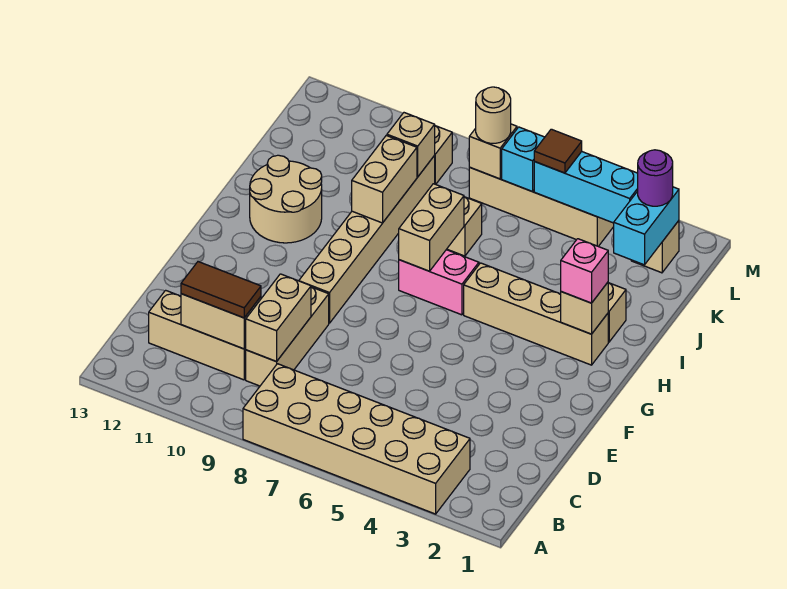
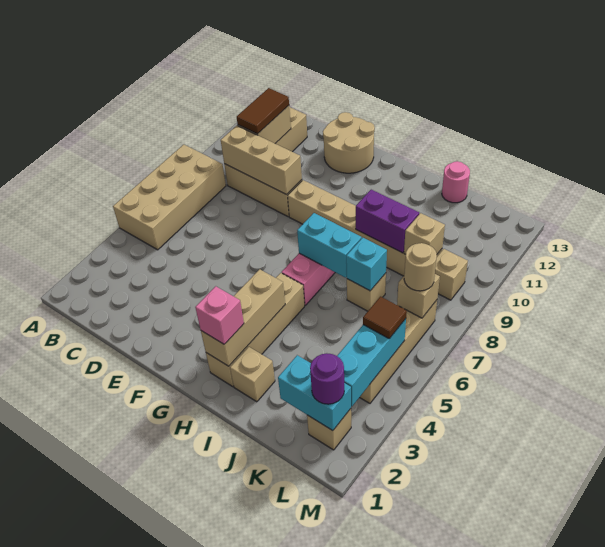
tan 2x6 brick [243,364,470,514] -> tan 2x4 brick [113,145,226,250]
tan 1x2 brick [245,274,311,362] -> tan 1x3 brick [221,126,302,195]
tan 1x1 brick [561,282,608,334] -> tan 1x3 brick [201,269,285,366]
tan 1x2 brick [399,184,464,271] -> cyan 1x2 brick [297,213,362,278]
tan 2x2 round brick [250,155,322,243] -> tan 2x2 round brick moved to [323,112,375,173]
tan 1x2 brick [352,135,417,223] -> purple 1x2 brick [356,190,419,253]
none -> pink 1x1 round brick [442,161,470,203]
cyan 1x1 brick [502,127,545,191] -> cyan 1x1 brick moved to [346,238,387,291]

